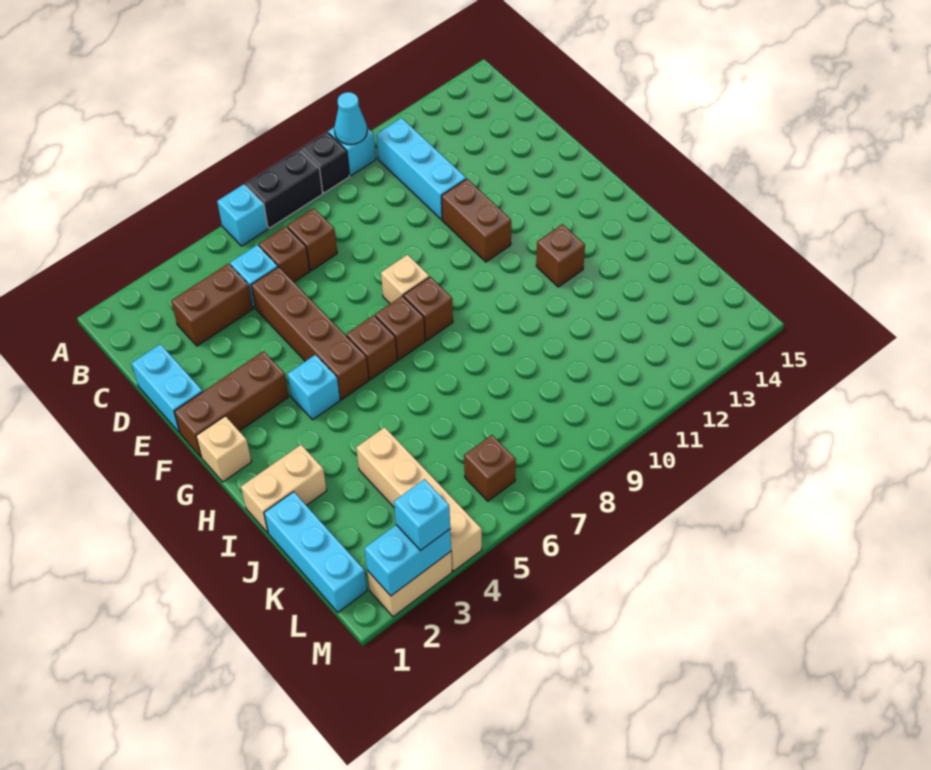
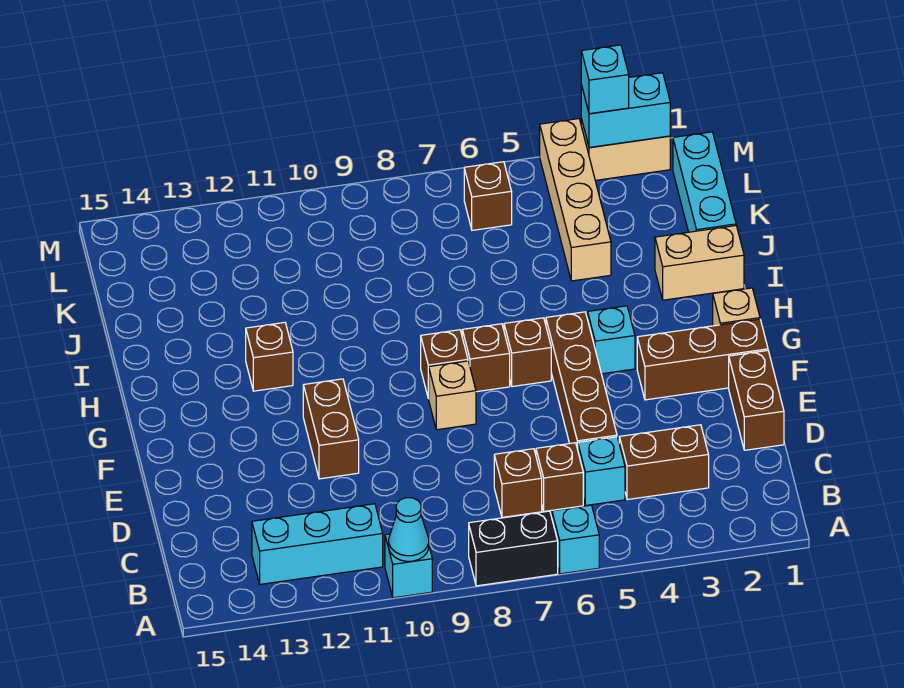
black 1x1 brick [301,132,350,193] -> none
cyan 1x3 brick [376,118,466,220] -> cyan 1x3 brick turned to [252,504,383,584]
cyan 1x2 brick [132,344,203,433] -> brown 1x2 brick [729,351,784,450]

